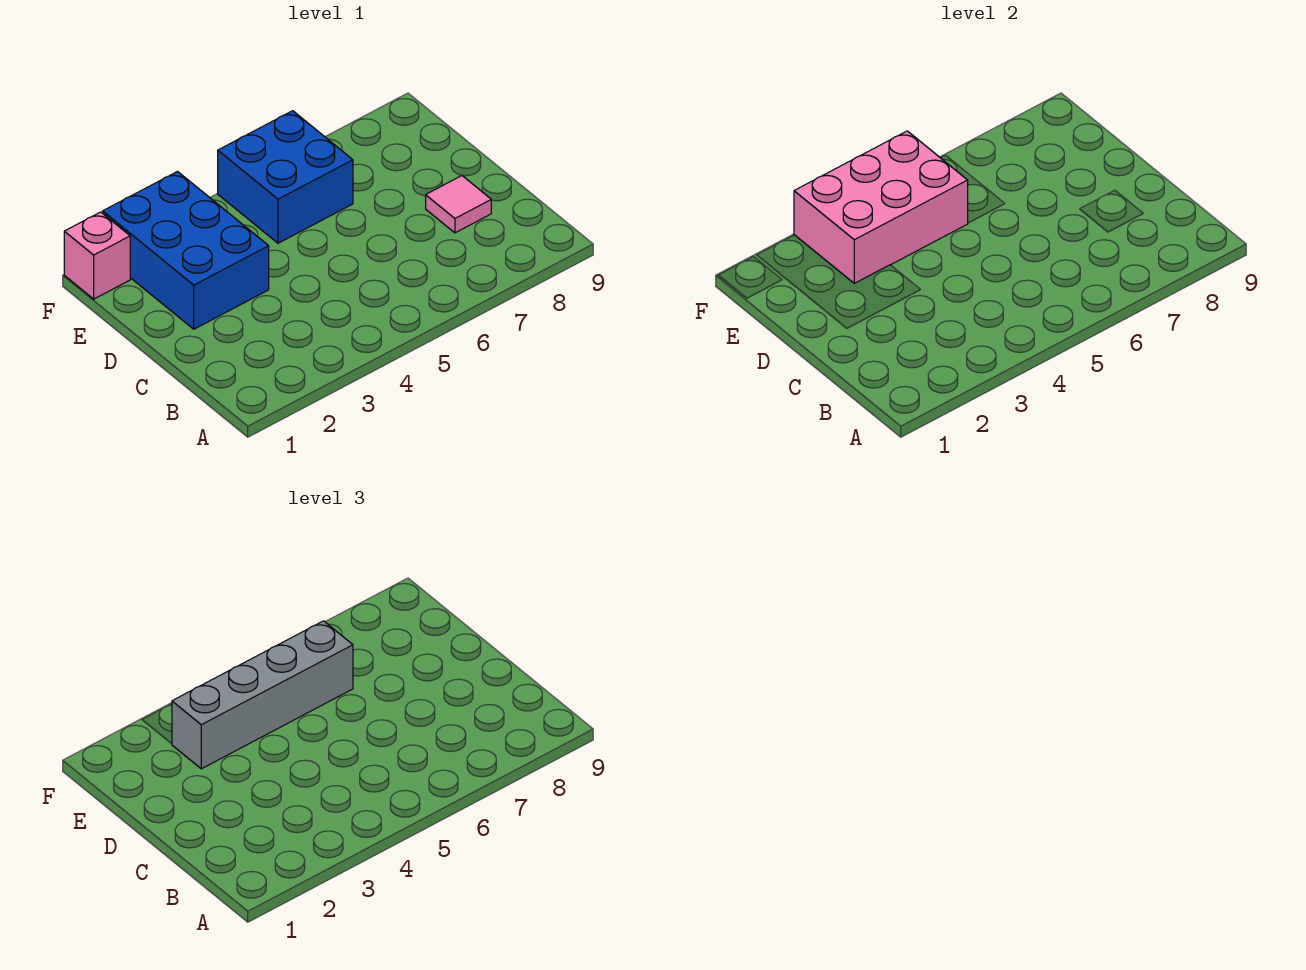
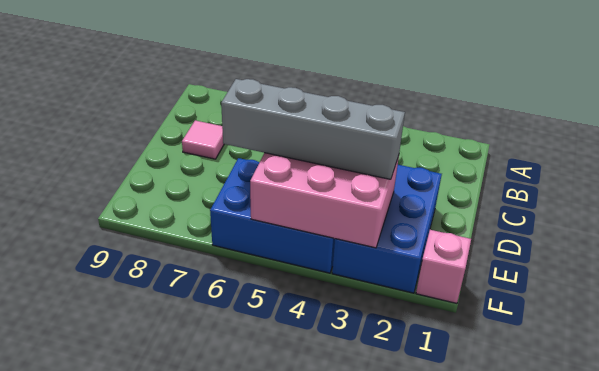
blue 2x2 brick [218,111,353,243] -> blue 2x3 brick [210,158,335,273]

